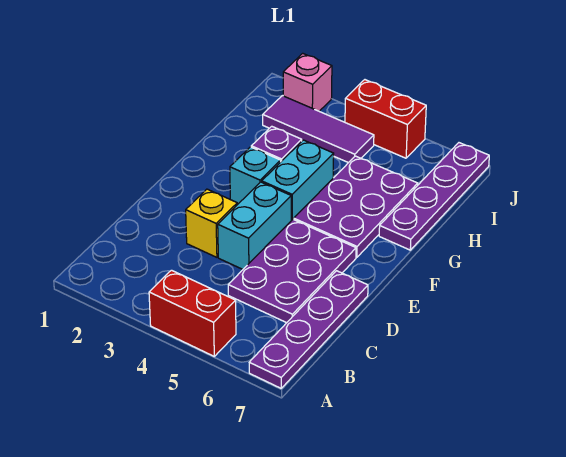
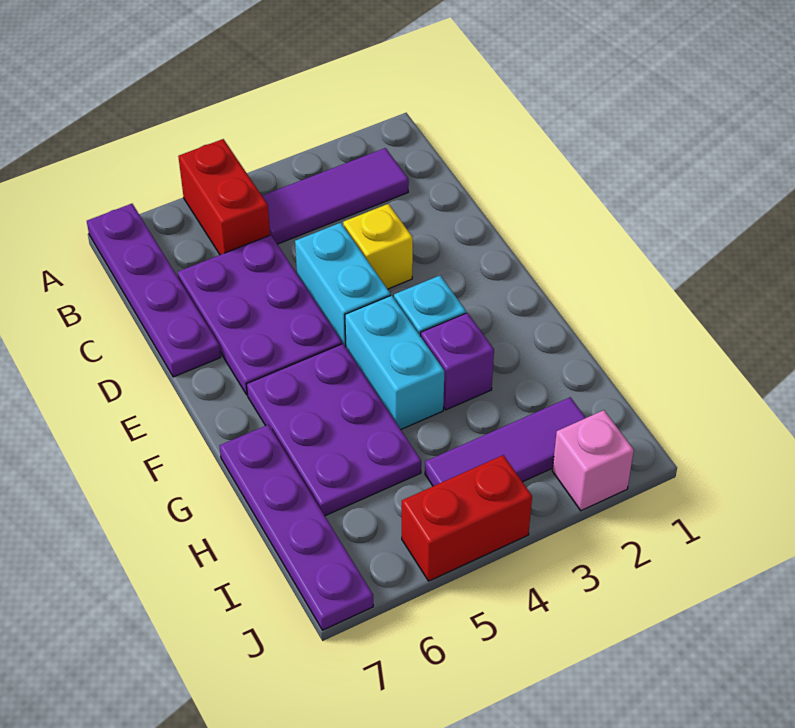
red 1x2 brick [149,270,236,356] -> red 1x2 brick turned to [178,139,270,255]
none -> purple 1x3 tile [262,148,409,244]

